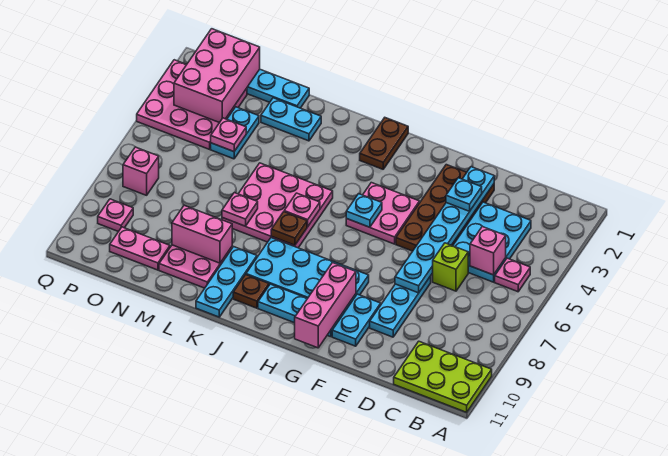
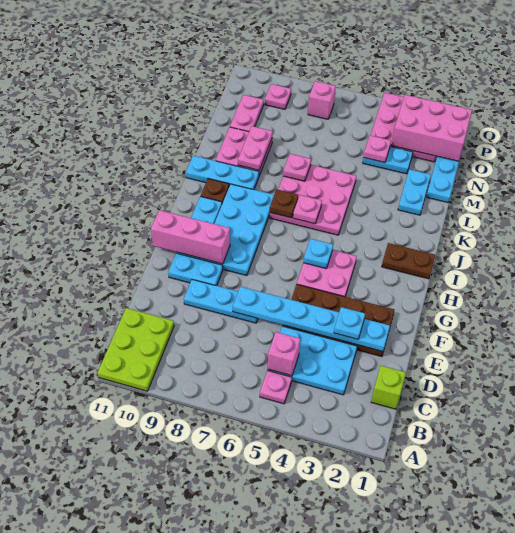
lime 1x1 brick [433,243,468,291] -> lime 1x1 brick moved to [371,366,406,409]
pink 1x2 brick [172,205,232,263] -> pink 1x2 plate [238,126,273,170]

